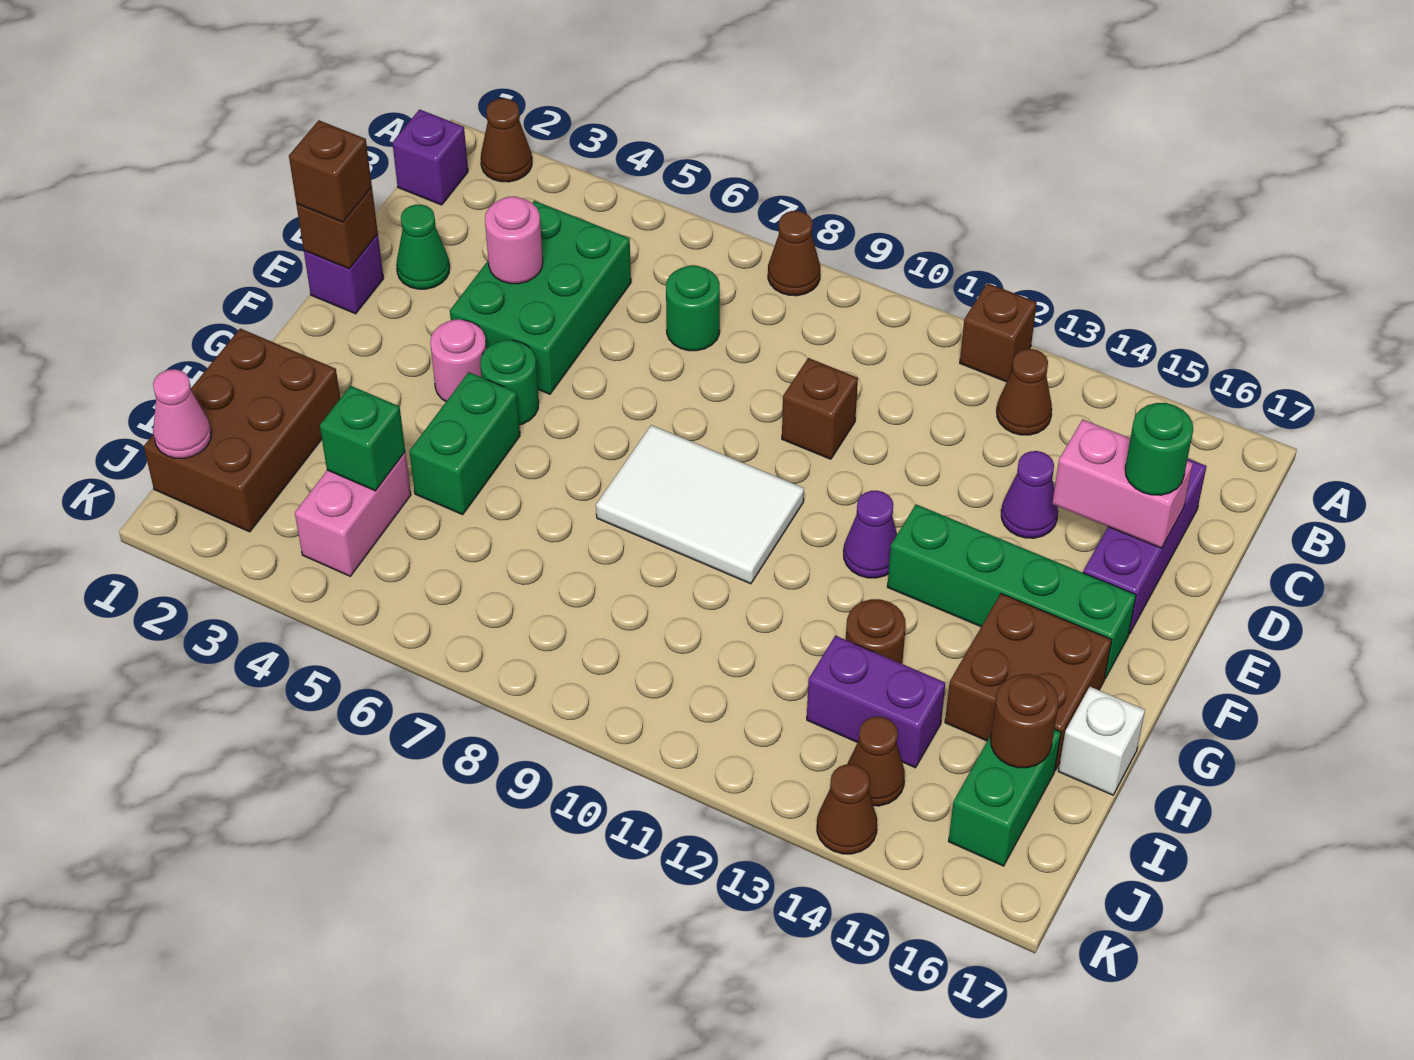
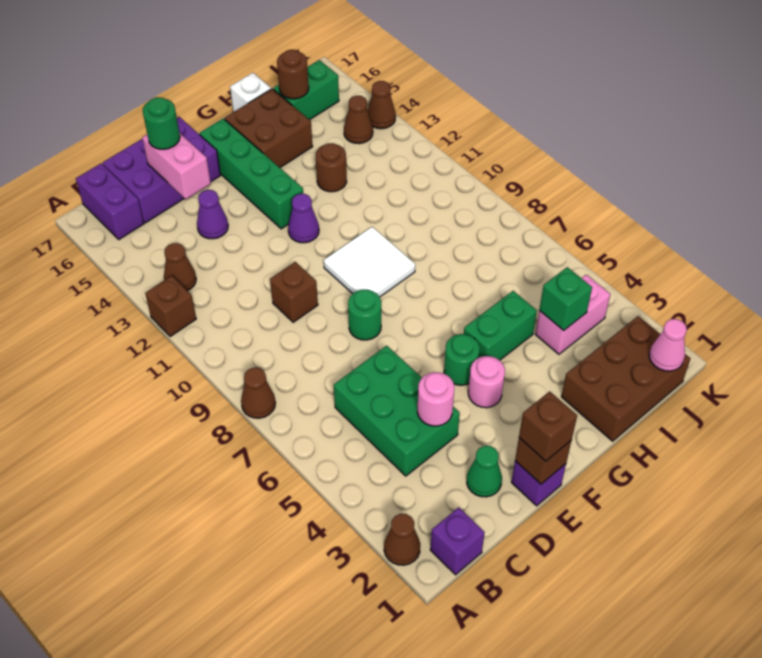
green 2x3 brick [450,201,631,394] -> green 2x3 brick turned to [334,346,460,476]
green 1x1 round brick [666,265,720,351] -> green 1x1 round brick moved to [348,290,381,340]
purple 1x3 brick [1083,459,1207,634] -> purple 2x3 brick [103,117,220,223]
white 2x3 tile [596,425,804,584] -> white 2x2 tile [324,227,415,297]
purple 1x2 brick [807,636,945,768] -> purple 1x2 brick moved to [76,163,144,239]

